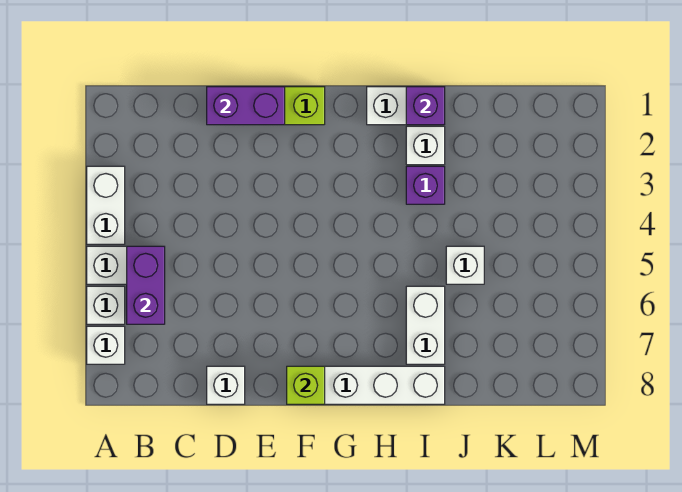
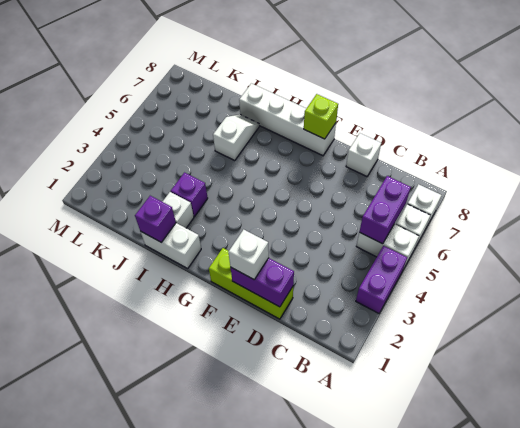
white 1x2 brick [87,166,125,244] -> purple 1x2 brick [356,246,407,313]
white 1x2 brick [406,286,445,364] -> white 1x2 slope [213,114,259,160]
white 1x1 brick [446,246,484,284] -> white 1x1 brick moved to [228,230,269,279]

